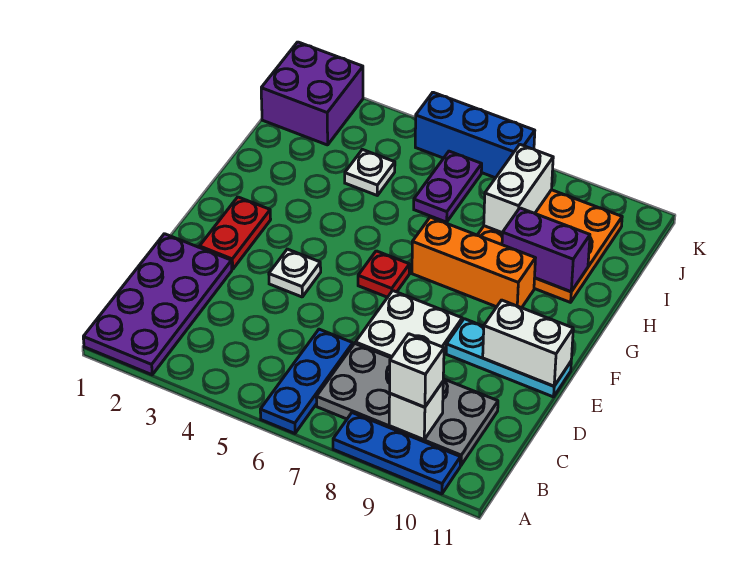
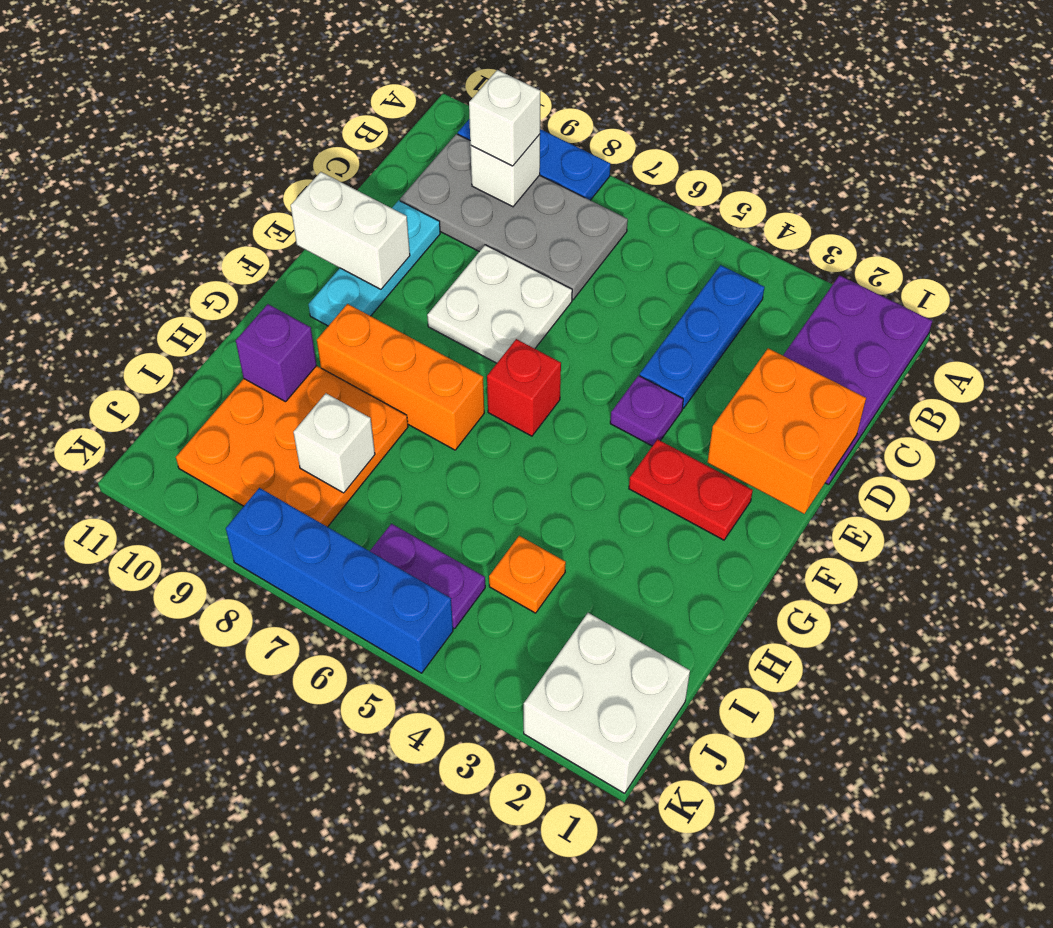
blue 1x3 plate [260,329,353,433] -> blue 1x3 plate moved to [640,265,764,408]
none -> orange 2x2 brick [707,348,866,514]
red 1x2 plate [200,197,271,269] -> red 1x2 plate turned to [629,439,753,540]
white 1x1 plate [269,249,321,297] -> purple 1x1 plate [610,376,683,446]
cyan 1x3 plate [446,319,571,397] -> cyan 1x3 plate turned to [309,200,440,326]
red 1x1 plate [358,251,410,297] -> red 1x1 brick [487,339,561,436]
purple 1x2 brick [502,208,590,292] -> purple 1x1 brick [236,304,317,402]
white 1x1 plate [345,150,395,195] -> orange 1x1 plate [489,536,566,613]
purple 1x2 plate [414,151,482,222] -> purple 1x2 plate turned to [370,524,485,629]
white 1x2 brick [484,145,553,233] -> white 1x1 brick [293,393,375,493]
purple 2x2 brick [261,42,363,145] -> white 2x2 brick [524,613,690,793]
blue 1x3 brick [415,92,535,178] -> blue 1x4 brick [226,488,453,673]

